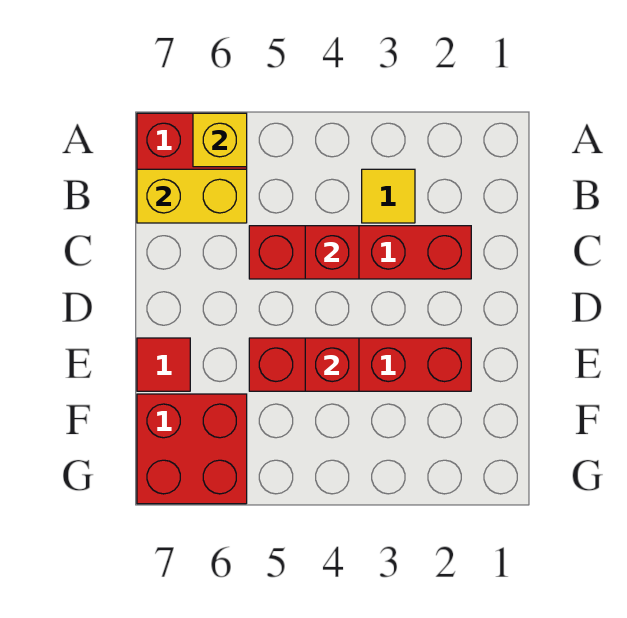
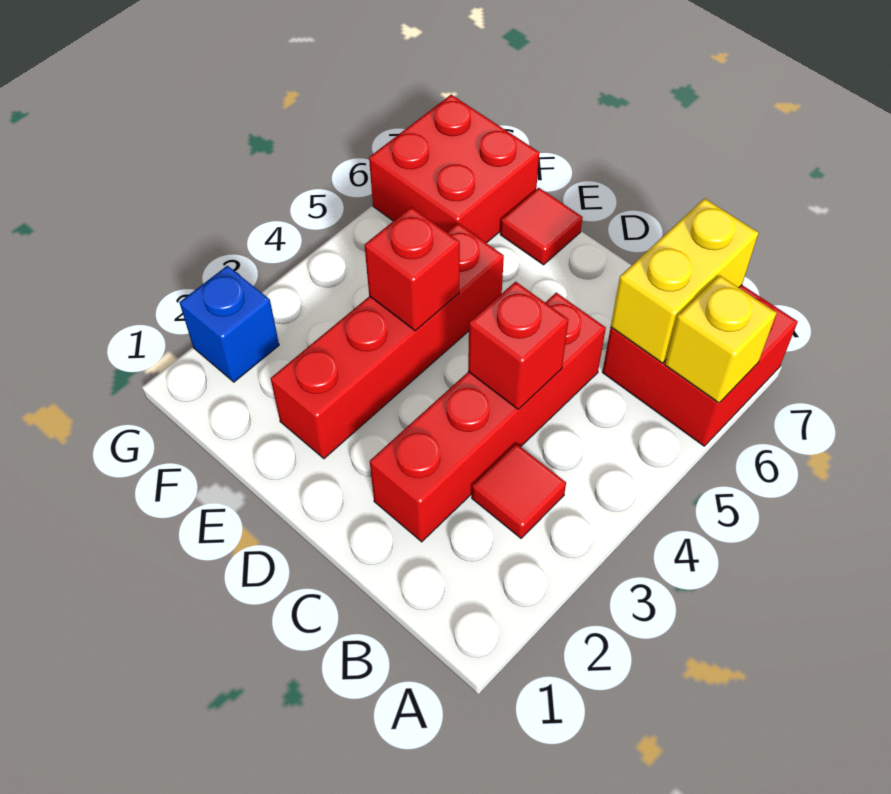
yellow 1x1 tile [362,169,415,223] -> red 1x1 tile [472,444,566,538]
none -> blue 1x1 brick [180,266,279,382]

